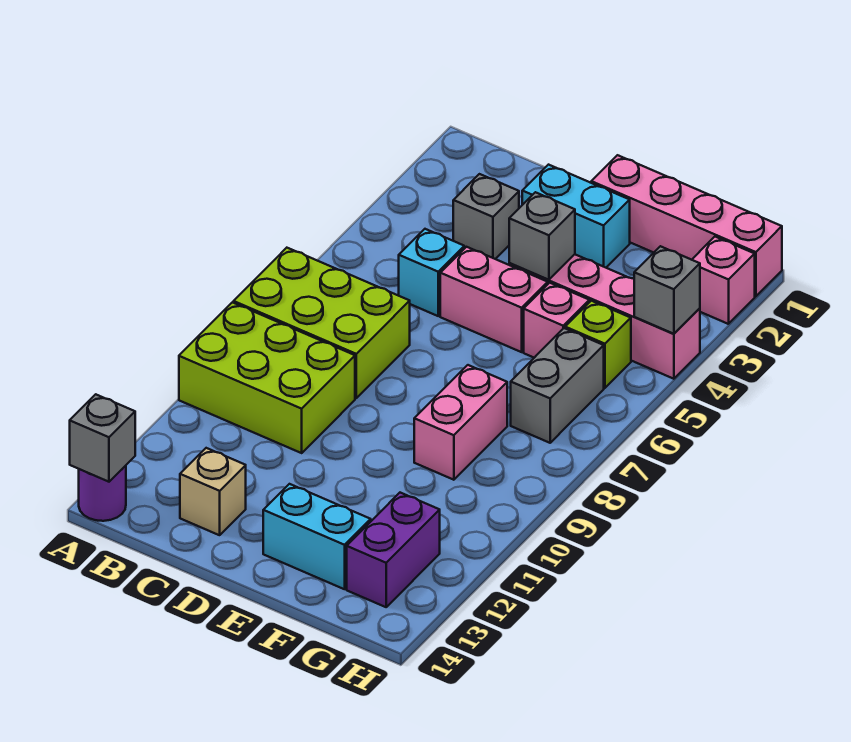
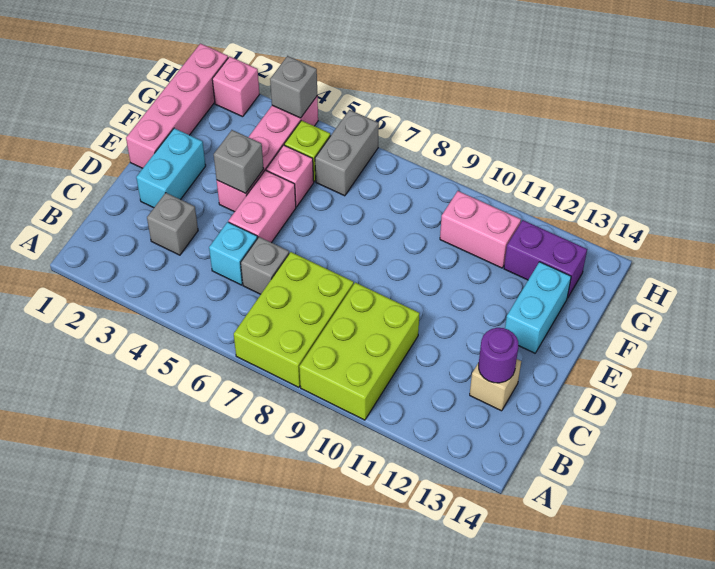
purple 1x1 round brick [79,466,126,521] -> purple 1x1 round brick moved to [479,328,518,383]
grey 1x1 brick [70,394,135,482] -> grey 1x1 brick moved to [241,237,289,294]
pink 1x2 brick [414,365,507,480] -> pink 1x2 brick moved to [440,191,521,268]
grey 1x2 brick [511,328,604,443] -> grey 1x2 brick turned to [315,110,379,196]

